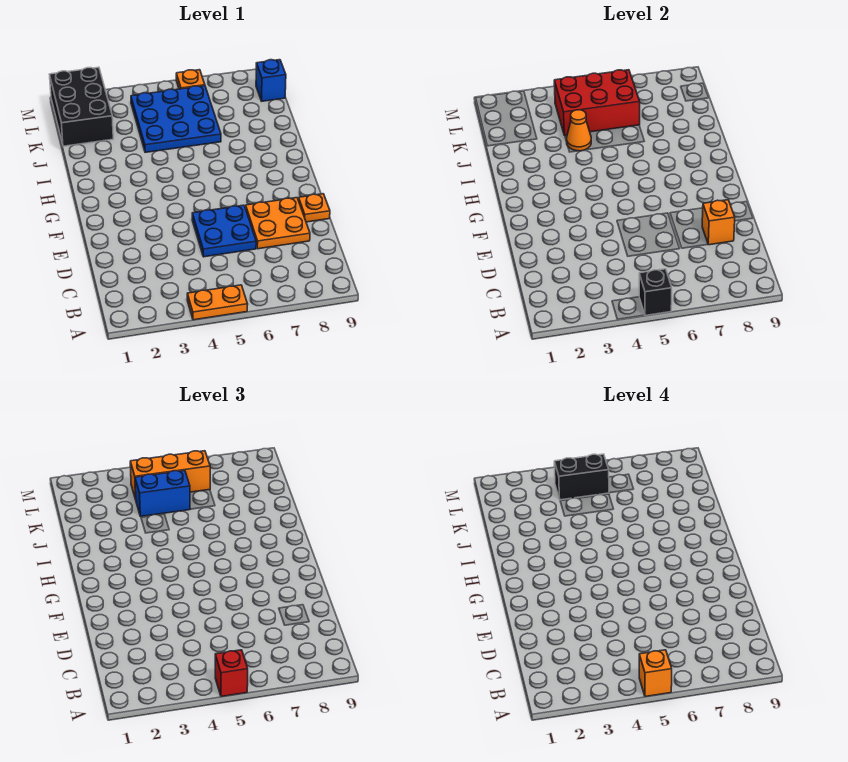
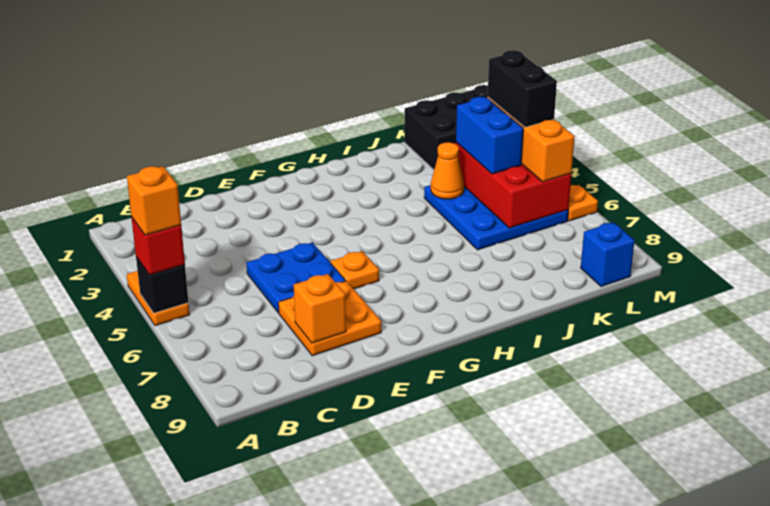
orange 1x1 plate [298,194,330,222] -> orange 1x1 plate moved to [331,251,379,289]

